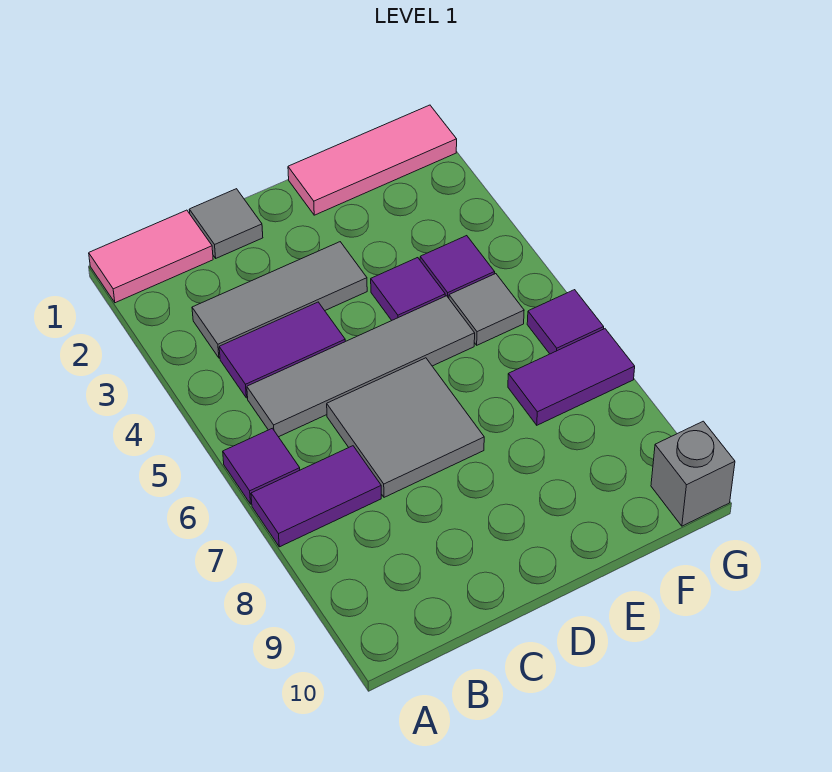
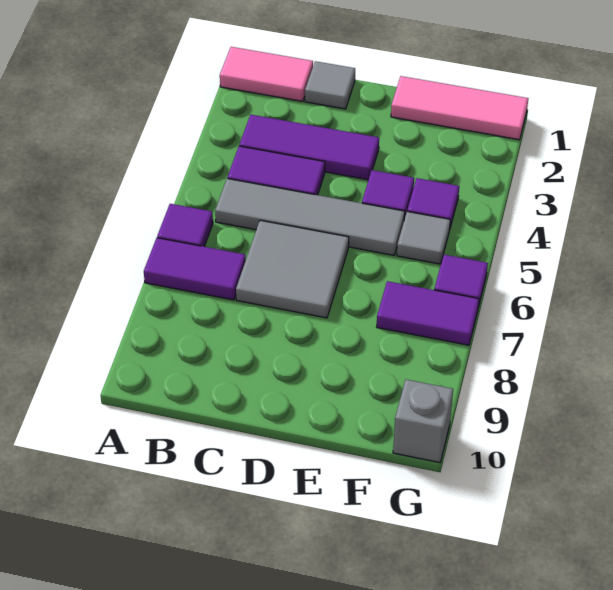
grey 1x3 tile [192,242,367,358] -> purple 1x3 tile [239,115,379,180]

